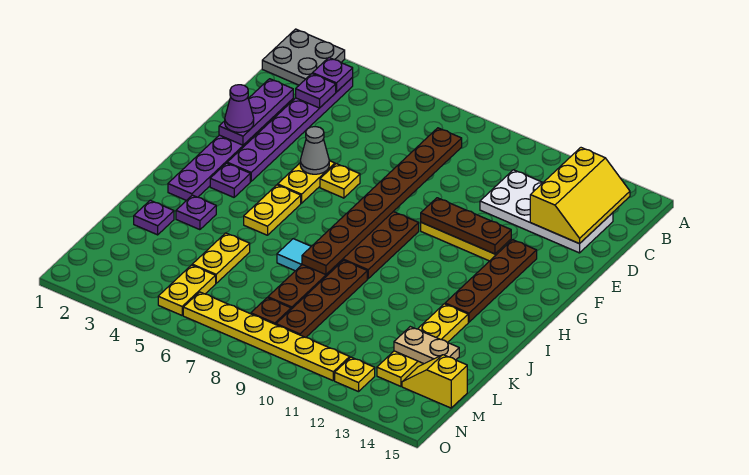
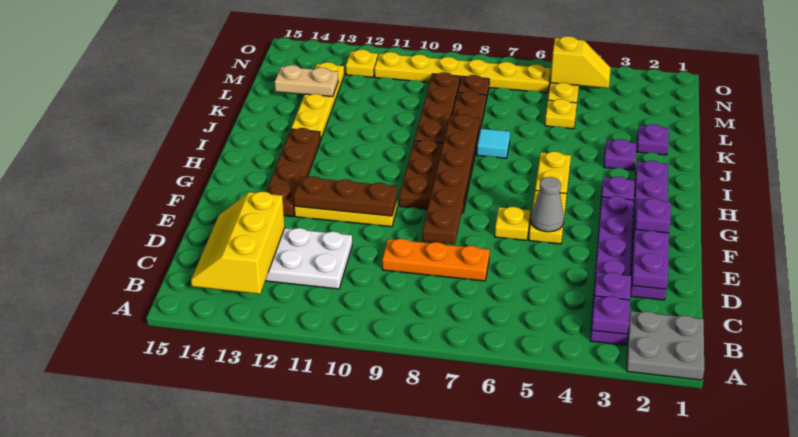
brown 1x8 plate [302,128,462,275] -> brown 1x6 plate [422,114,480,244]
none -> orange 1x3 plate [382,239,490,281]
purple 1x1 cone [225,85,254,132] -> purple 1x1 plate [635,198,671,233]
yellow 1x2 plate [192,233,250,283] -> yellow 1x1 plate [545,99,577,129]
yellow 1x2 slope [402,355,467,408] -> yellow 1x2 slope moved to [550,36,611,88]

